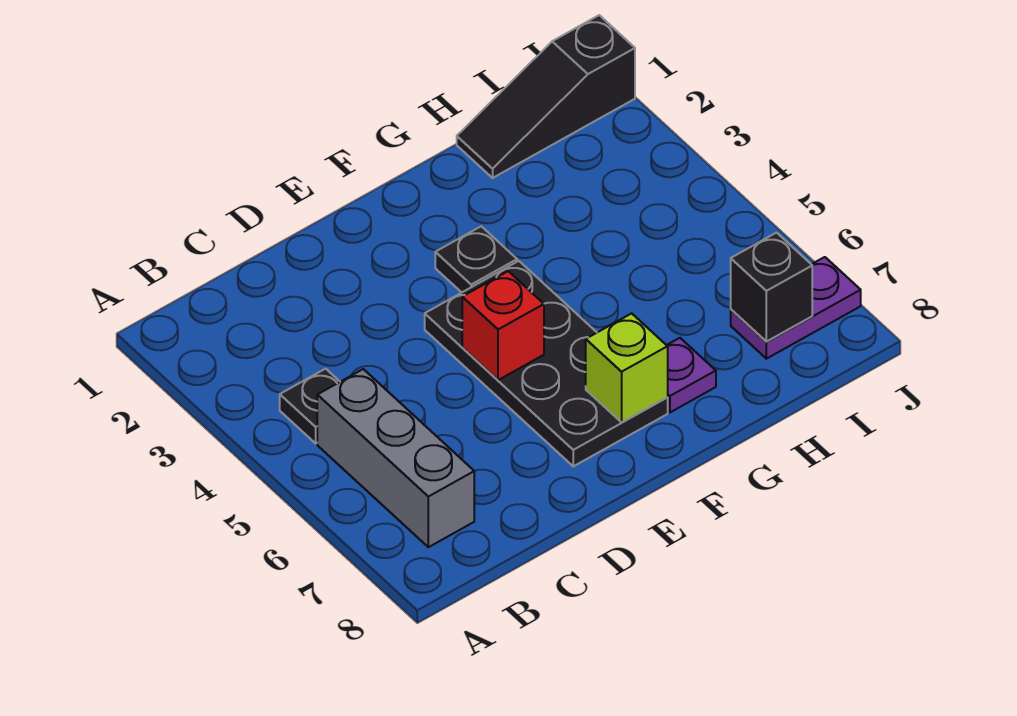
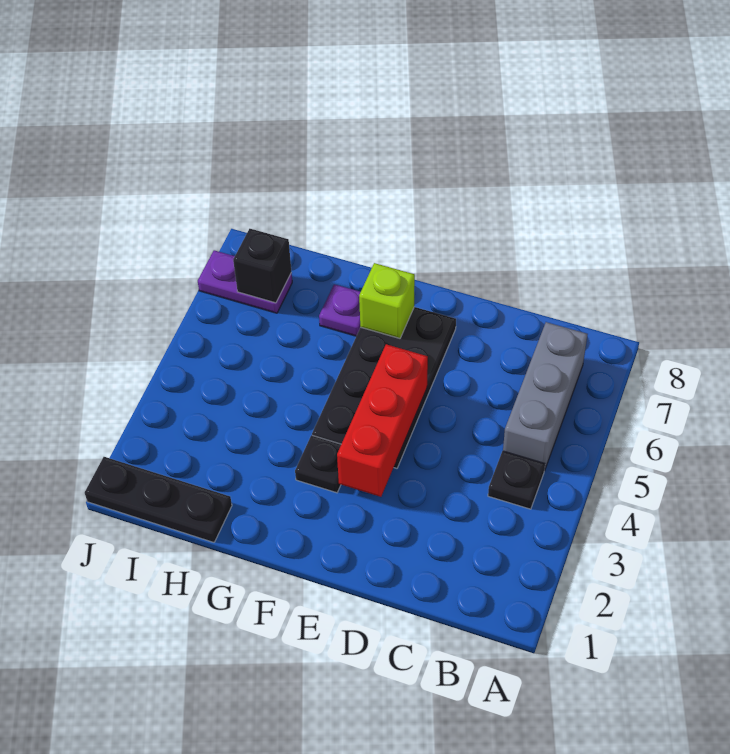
red 1x1 brick [462,271,544,380] -> red 1x3 brick [337,344,428,497]
black 1x3 slope [457,15,635,178] -> black 1x3 plate [85,457,232,542]

